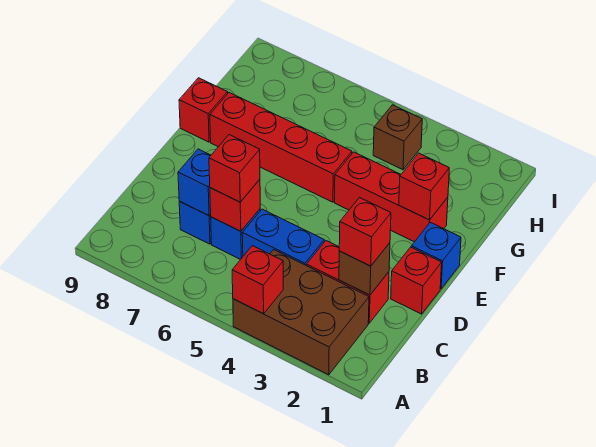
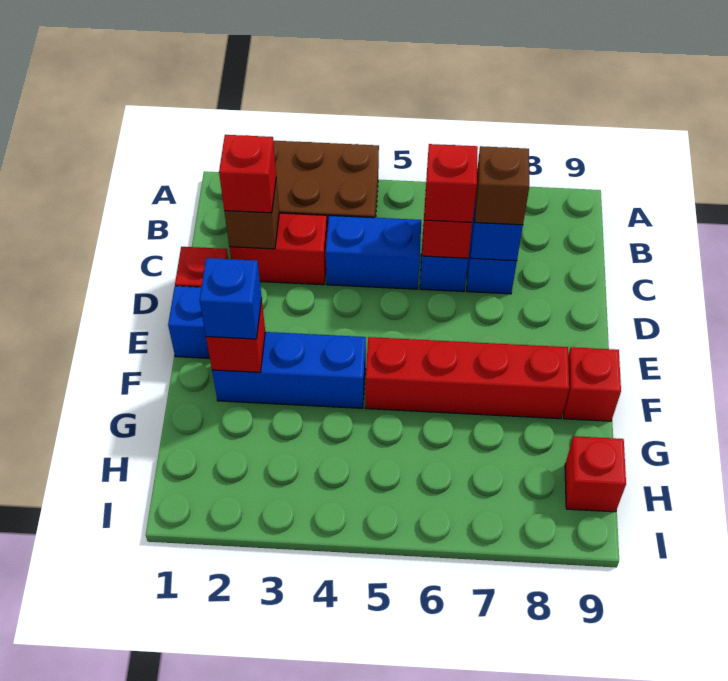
red 1x1 brick [232,246,283,314] -> red 1x1 brick moved to [565,436,626,512]
red 1x3 brick [335,152,448,242] -> blue 1x3 brick [212,332,366,408]
none -> blue 1x1 brick [200,258,262,339]
brown 1x1 brick [373,105,422,170] -> brown 1x1 brick moved to [475,146,529,225]

